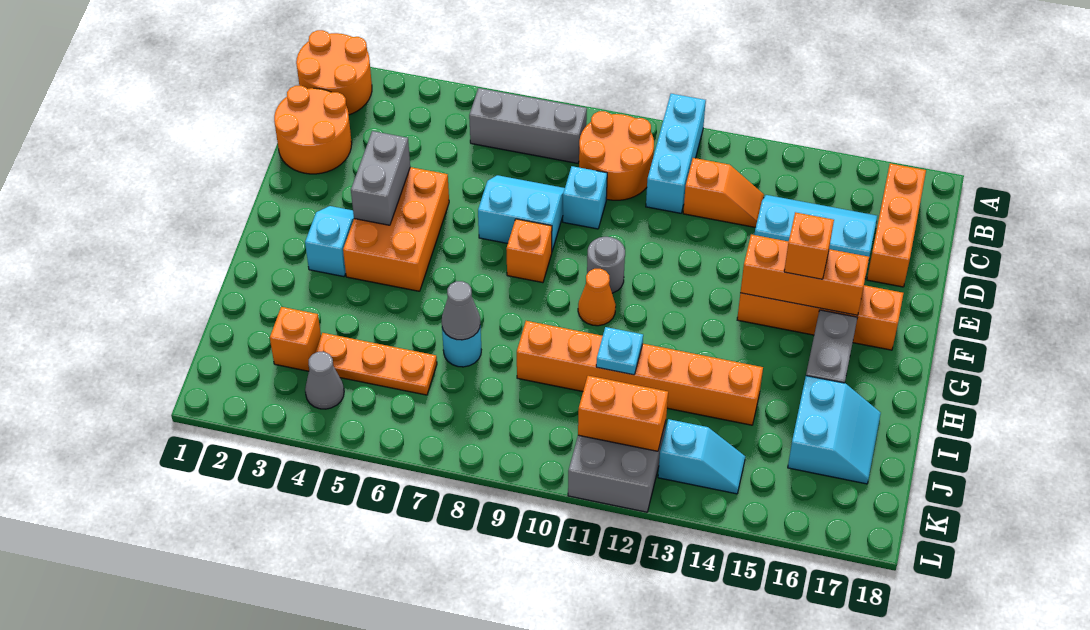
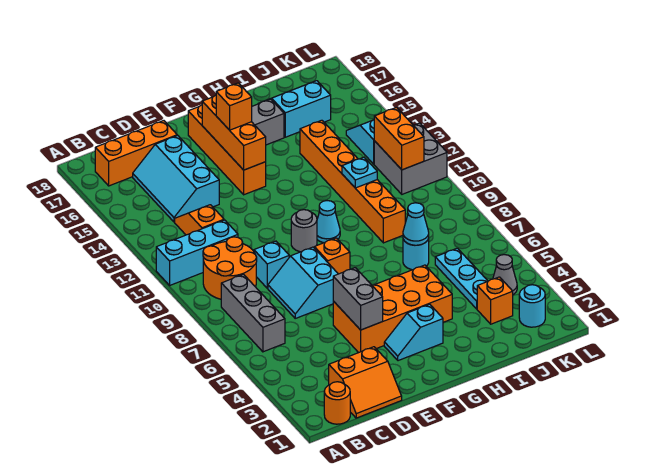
orange 2x2 round brick [296,30,372,115] -> orange 1x1 round brick [324,382,350,424]
orange 2x2 round brick [274,86,352,174] -> orange 2x2 slope [329,347,402,418]
orange 2x3 brick [343,167,449,291] -> orange 2x4 brick [333,265,452,353]
grey 1x2 brick [351,131,410,225] -> grey 1x2 brick turned to [333,268,383,330]
orange 1x1 cone [578,269,616,326] -> cyan 1x1 cone [317,201,340,243]
grey 1x1 cone [442,281,480,340] -> cyan 1x1 cone [403,203,429,245]
orange 1x3 plate [315,333,437,395] -> cyan 1x3 plate [435,248,488,309]
none -> cyan 1x1 round brick [519,285,545,327]

